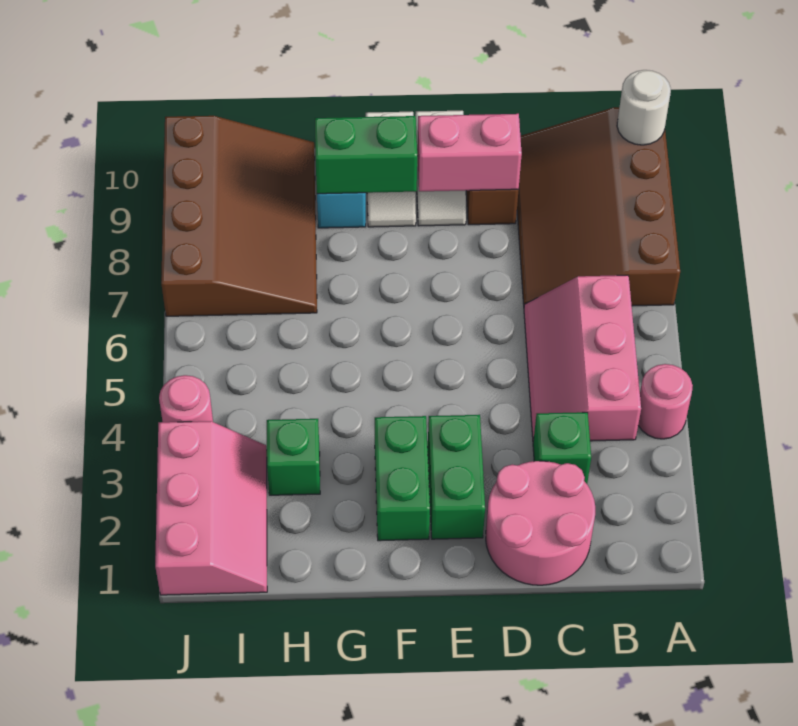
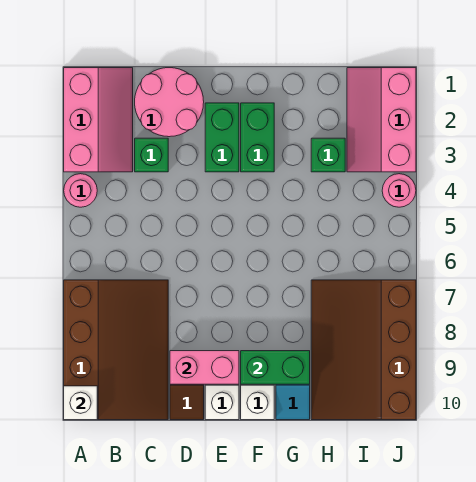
white 1x1 round brick [617,70,671,145] -> white 1x1 brick [64,386,97,420]
pink 2x3 slope [524,275,641,441] -> pink 2x3 slope moved to [64,68,133,172]

